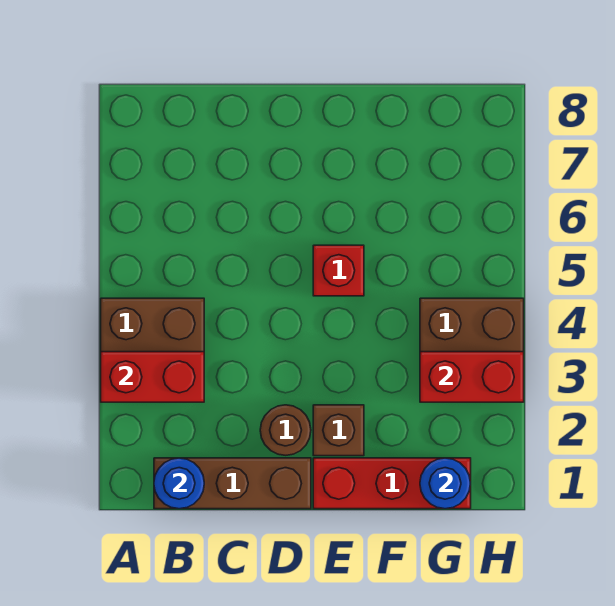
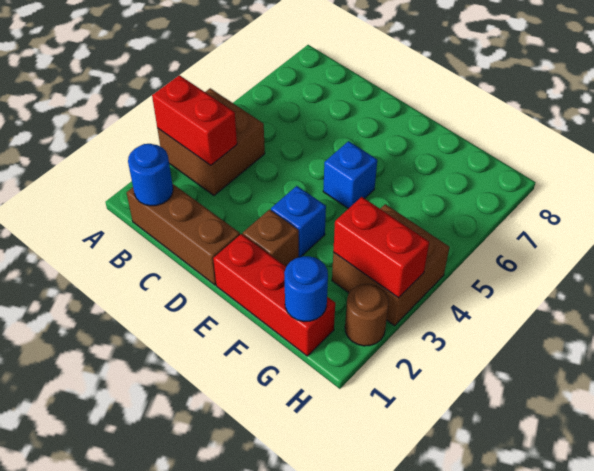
brown 1x1 round brick [260,405,311,455] -> brown 1x1 round brick moved to [345,284,389,346]
none -> blue 1x1 brick [271,186,326,257]
red 1x1 brick [313,245,364,296] -> blue 1x1 brick [323,141,377,209]

